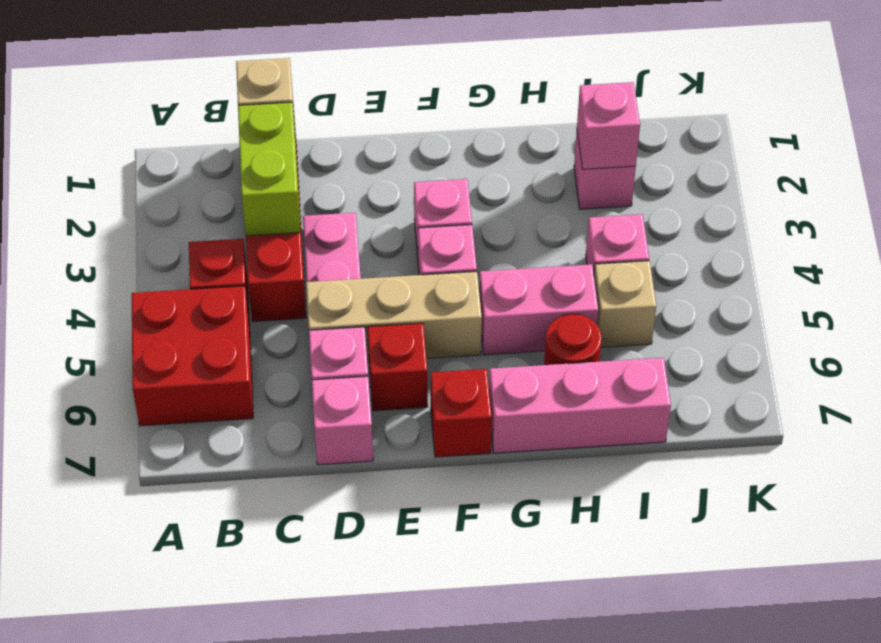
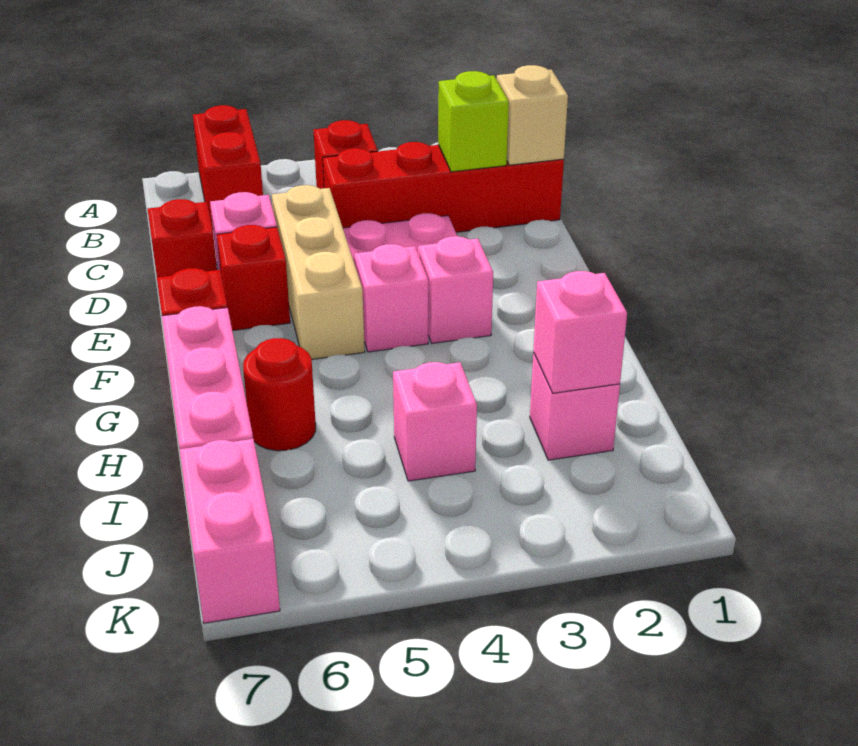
red 2x2 brick [132,286,253,426] -> red 1x2 brick [193,105,263,229]
lime 1x2 brick [238,102,301,236] -> lime 1x1 brick [438,71,509,172]
pink 1x1 brick [312,376,373,465] -> red 1x1 brick [148,199,217,277]
pink 1x2 brick [479,264,598,355] -> pink 1x2 brick moved to [180,439,280,623]
tan 1x1 brick [594,261,656,347] -> none

